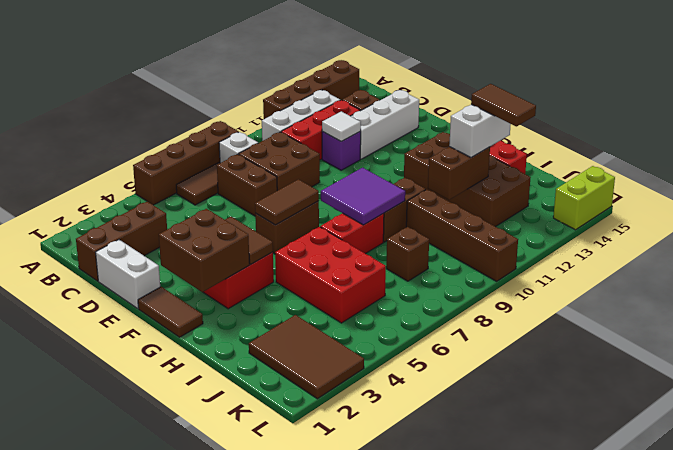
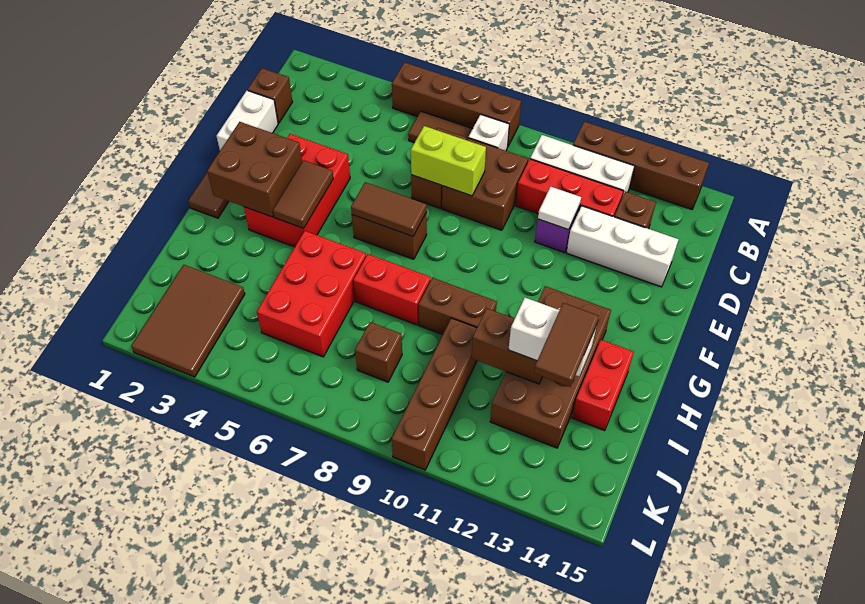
brown 1x3 brick [76,202,167,281] -> brown 1x1 brick [248,68,292,123]
purple 2x2 tile [321,168,405,225] -> none
lime 1x2 brick [553,166,615,230] -> lime 1x2 brick moved to [411,126,486,196]

